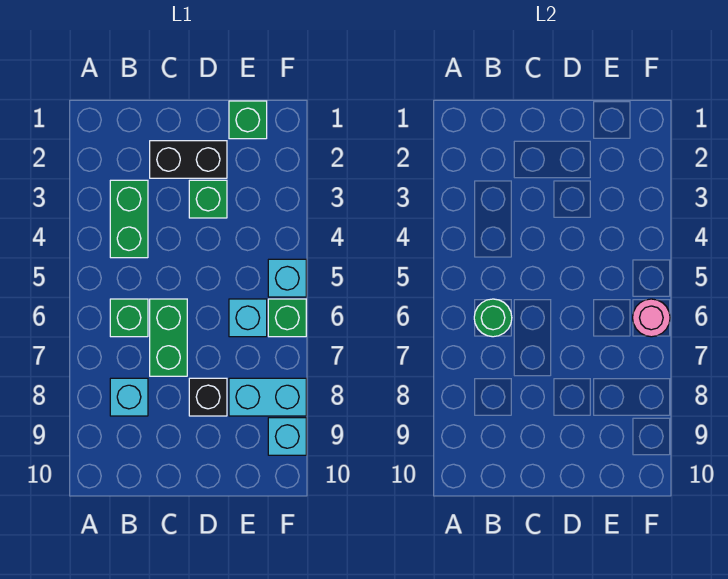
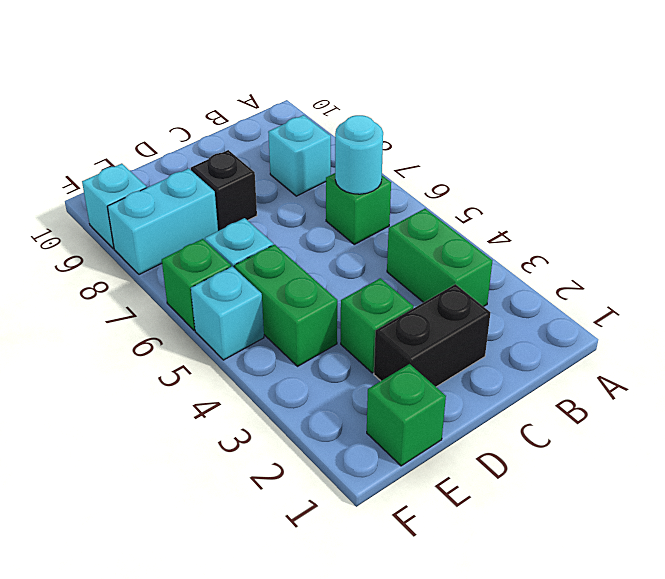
green 1x1 round brick [474,299,512,337] -> cyan 1x1 round brick [335,115,383,194]
green 1x2 brick [150,299,187,376] -> green 1x2 brick moved to [234,245,337,366]
pink 1x1 round brick [633,299,670,337] -> none

